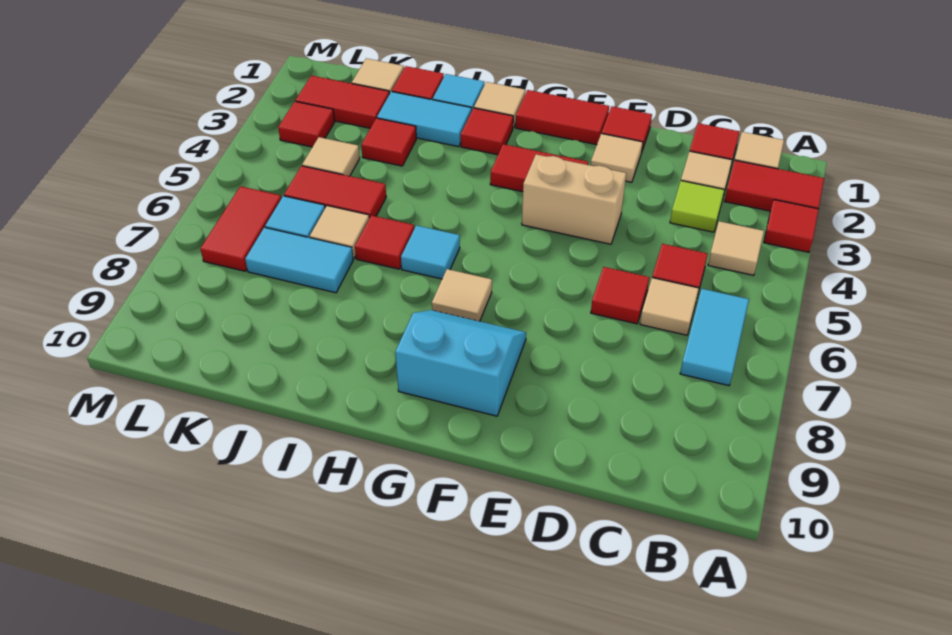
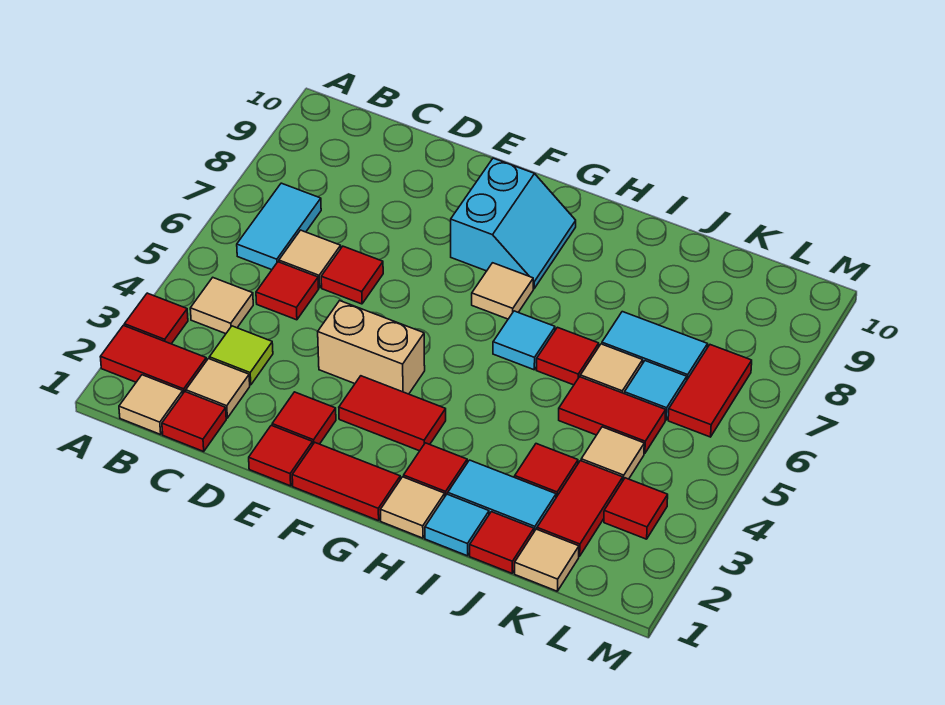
tan 1x1 tile [591,134,643,182] -> red 1x1 tile [272,392,336,444]
cyan 2x2 slope [395,310,526,416] -> cyan 2x2 slope turned to [451,158,576,289]
red 1x2 tile [295,76,389,128] -> red 1x2 tile turned to [537,461,623,556]

